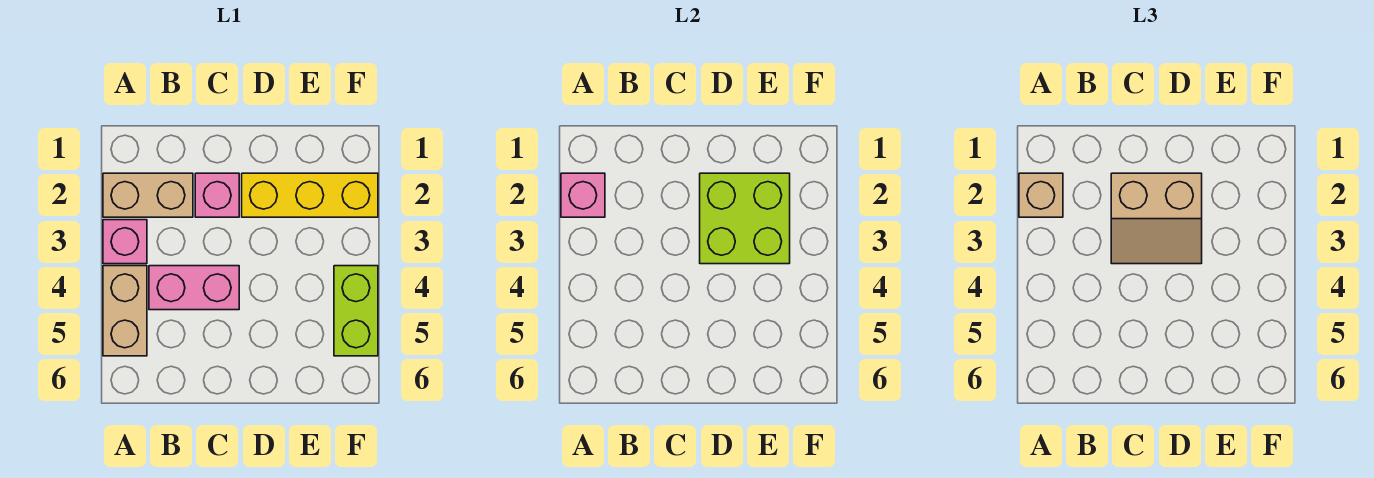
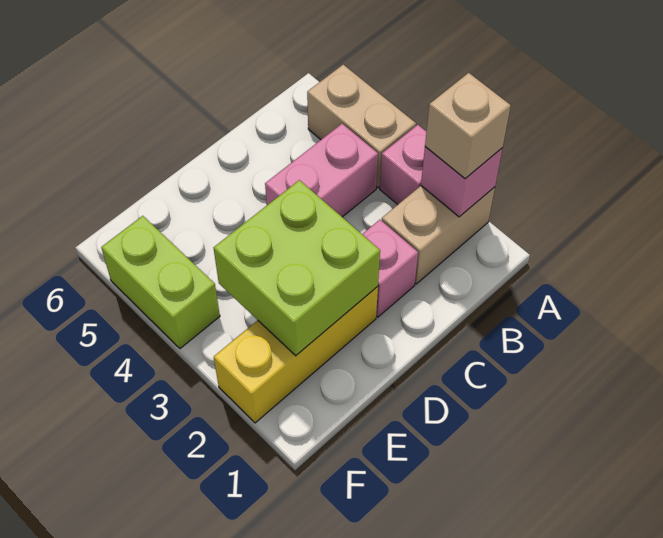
tan 2x2 slope [1111,173,1202,264] -> none

